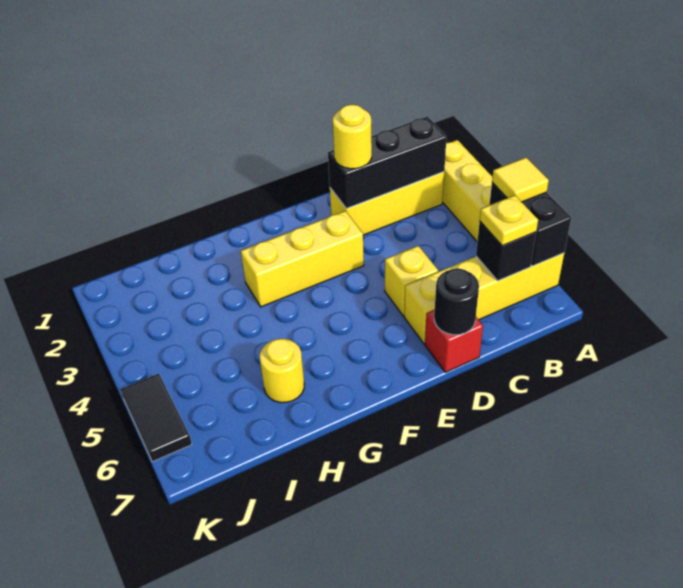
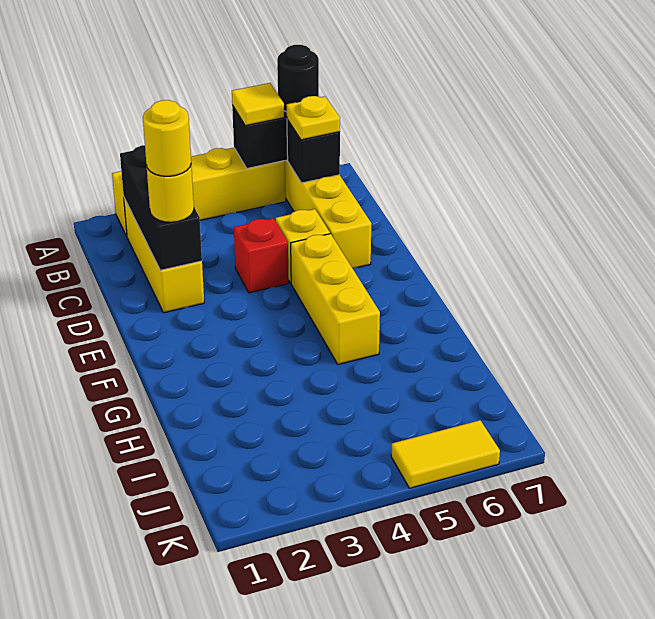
red 1x1 brick [425,310,483,372] -> red 1x1 brick moved to [234,218,289,293]
black 1x1 round brick [434,268,479,335] -> black 1x1 round brick moved to [277,45,319,112]
yellow 1x3 brick [241,211,364,307] -> yellow 1x3 brick moved to [291,234,380,365]
yellow 1x1 round brick [260,339,304,403] -> yellow 1x1 round brick moved to [143,100,191,176]
black 1x2 tile [120,374,192,462] -> yellow 1x2 tile [391,420,500,488]

